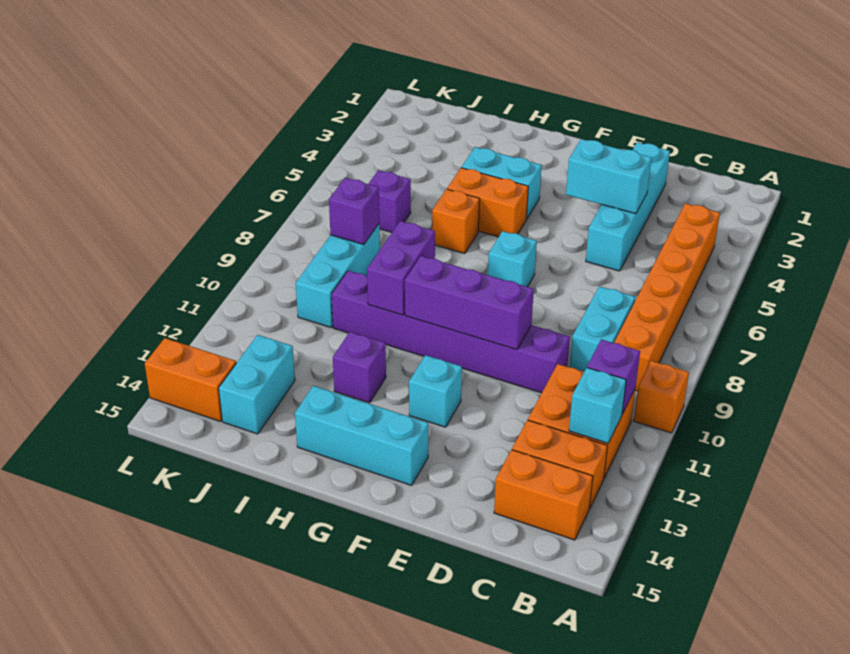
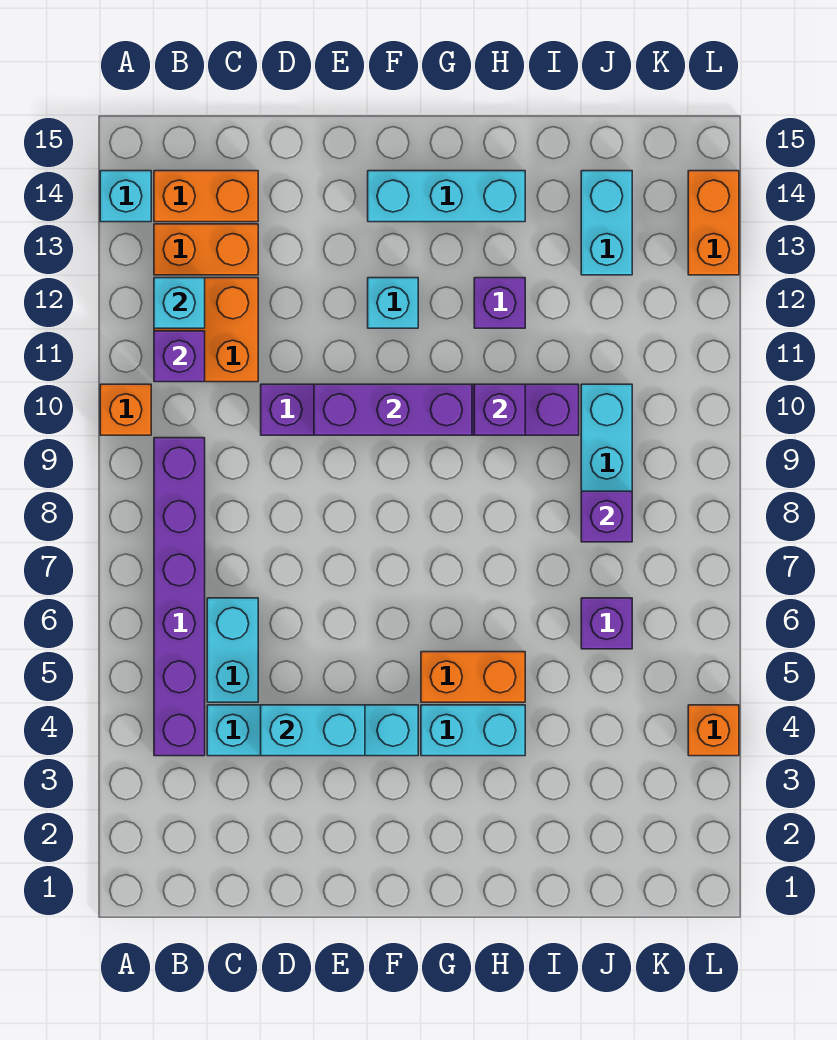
orange 1x6 brick [614,203,720,391] -> purple 1x6 brick [154,438,205,756]
cyan 1x2 brick [570,286,635,372] -> cyan 1x2 brick moved to [207,598,258,702]
cyan 1x4 brick [586,142,670,271] -> cyan 1x4 brick turned to [207,705,418,756]
cyan 1x1 brick [488,231,537,287] -> cyan 1x1 brick moved to [100,171,151,222]
orange 1x1 brick [432,189,480,254] -> orange 1x1 brick moved to [688,705,739,756]
purple 1x2 brick [367,221,435,315] -> purple 1x1 brick [474,384,525,435]
orange 1x2 brick [145,338,236,422] -> orange 1x2 brick turned to [688,171,739,275]

